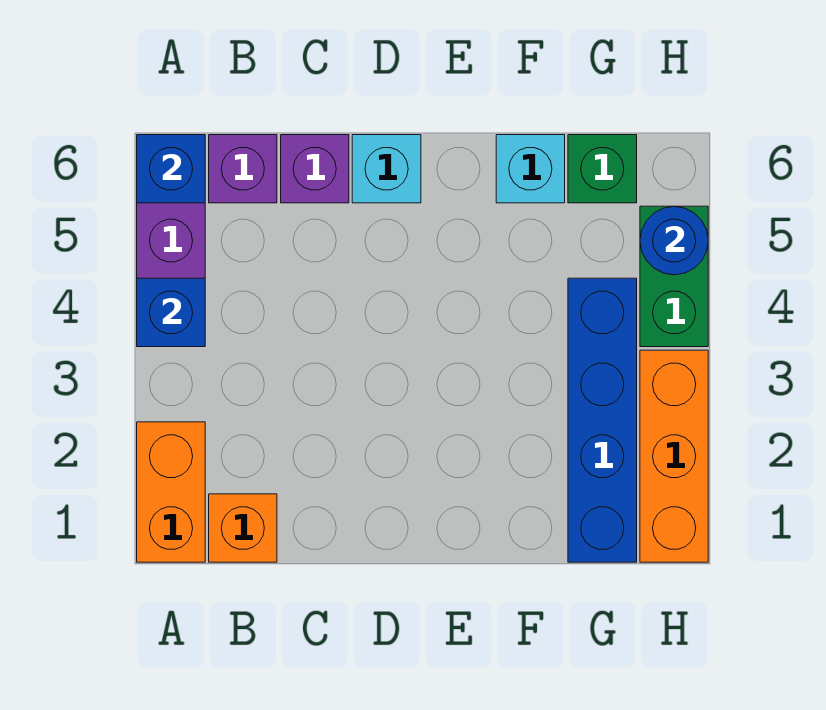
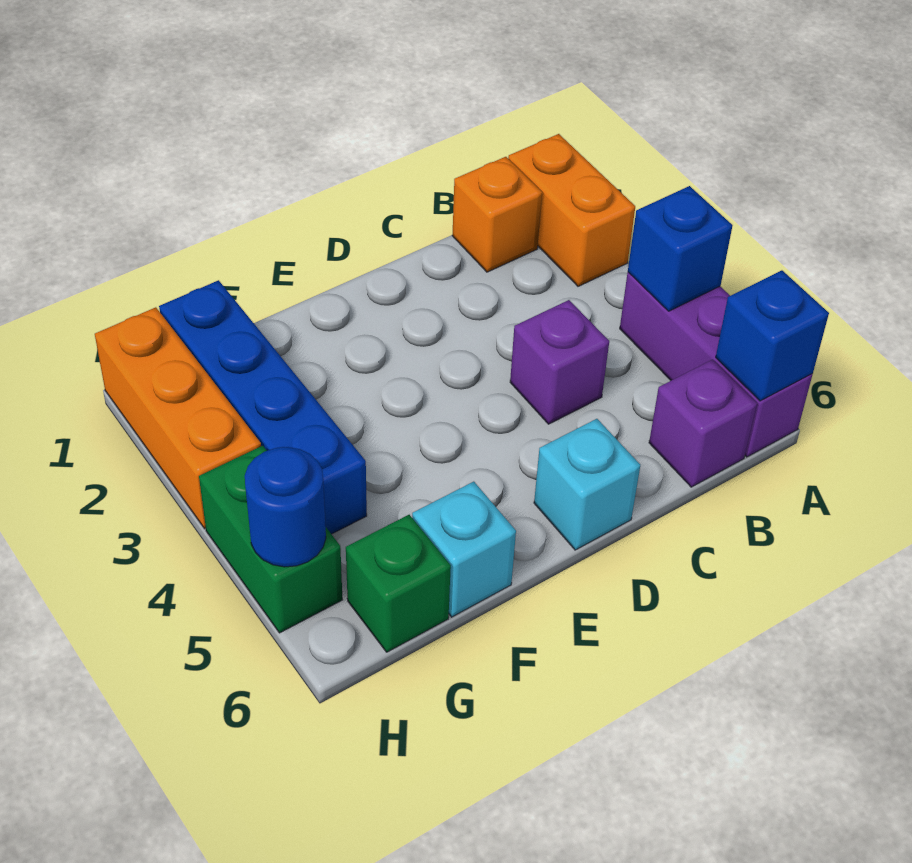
purple 1x1 brick [281,135,349,203] -> purple 1x1 brick moved to [510,300,609,424]

